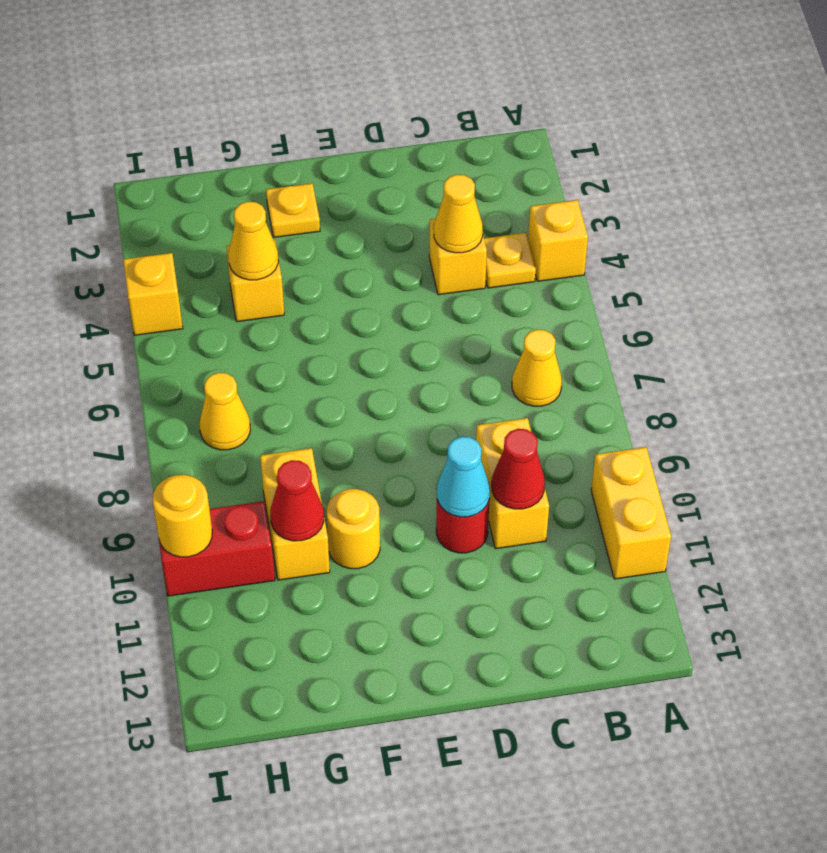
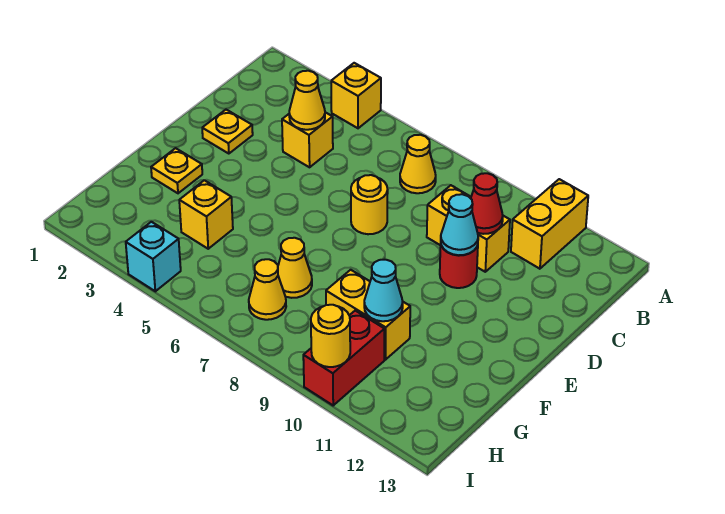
yellow 1x2 brick [591,447,671,579] -> yellow 1x2 brick turned to [511,179,588,269]
yellow 1x1 plate [484,233,536,288] -> yellow 1x1 plate moved to [202,110,253,154]
yellow 1x1 round brick [327,489,380,569] -> yellow 1x1 round brick moved to [351,175,388,234]
yellow 1x1 cone [229,202,278,280] -> yellow 1x1 cone moved to [278,238,312,298]
red 1x1 cone [270,460,324,541] -> cyan 1x1 cone [364,260,403,321]
yellow 1x1 brick [123,253,183,335] -> cyan 1x1 brick [126,222,181,291]

